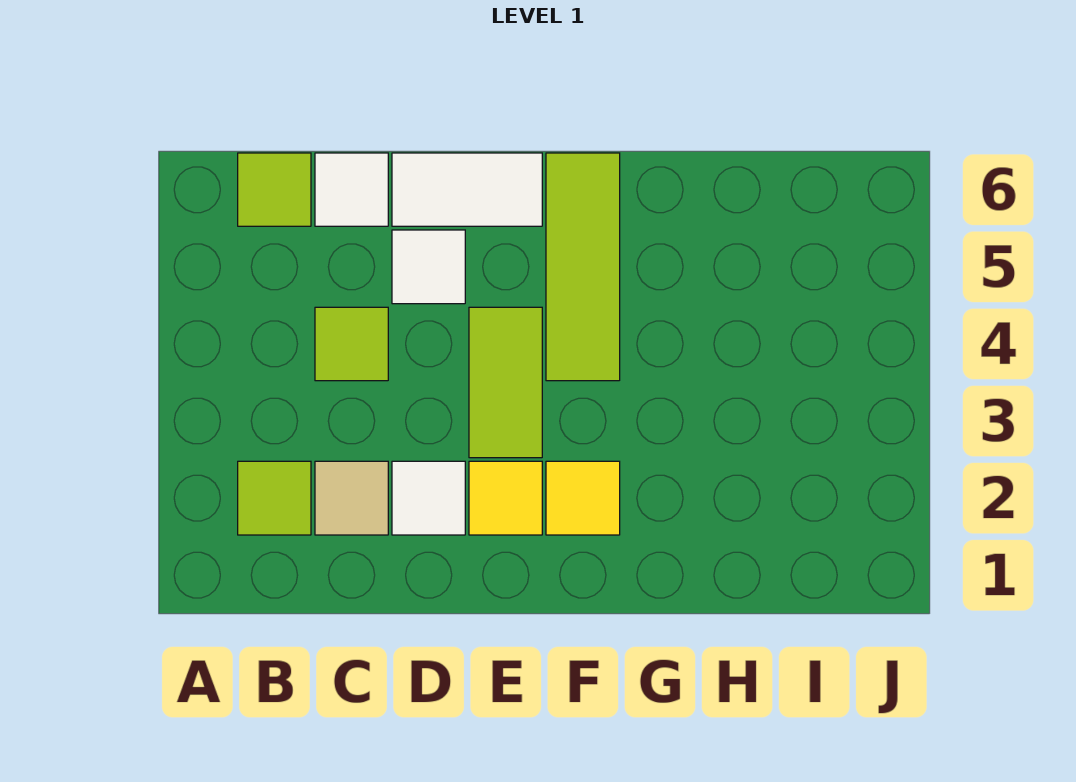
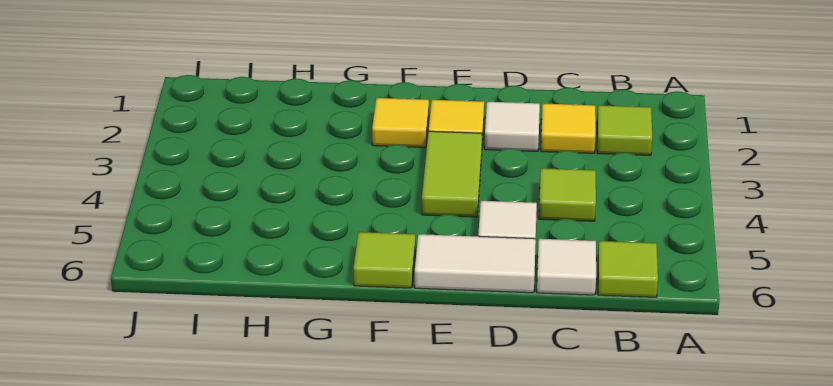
tan 1x1 tile [315,461,388,535] -> yellow 1x1 tile [541,103,596,153]
lime 1x3 tile [546,153,620,381] -> lime 1x1 tile [354,232,415,288]

